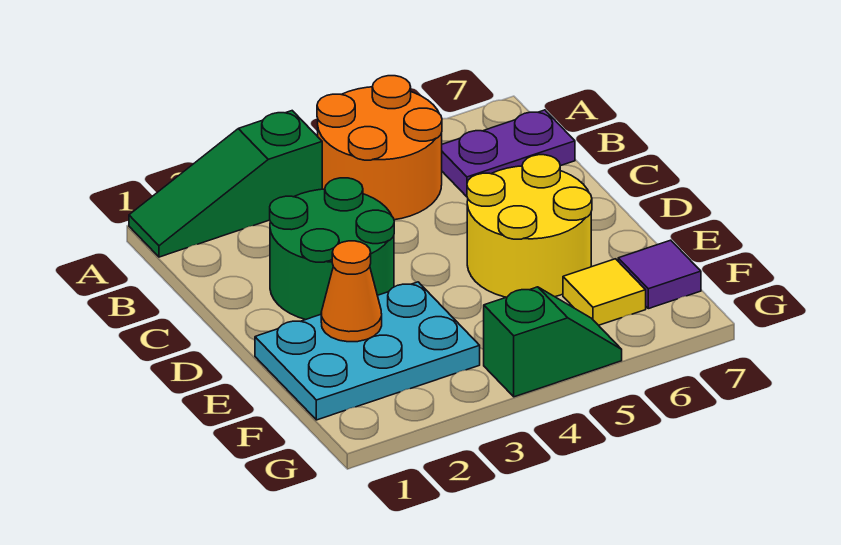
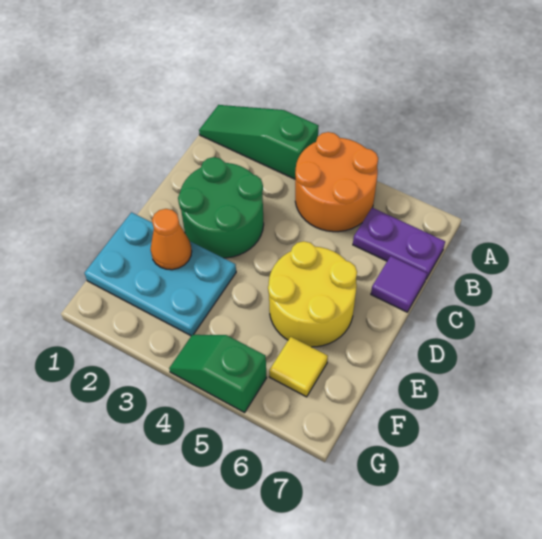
purple 1x1 tile [618,240,701,309] -> purple 1x1 tile moved to [371,256,427,312]
green 1x2 slope [484,287,622,397] -> green 1x2 slope turned to [169,335,267,413]

